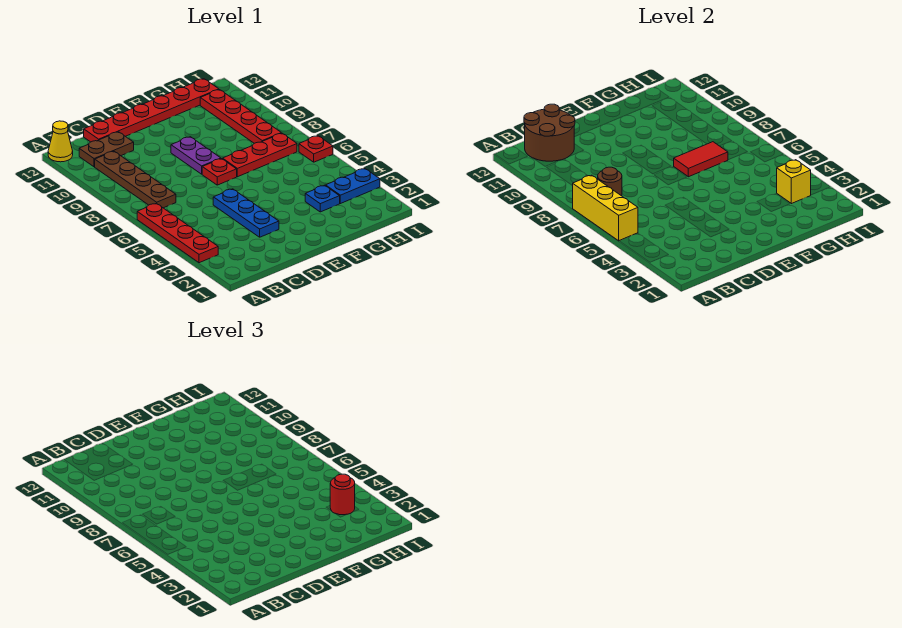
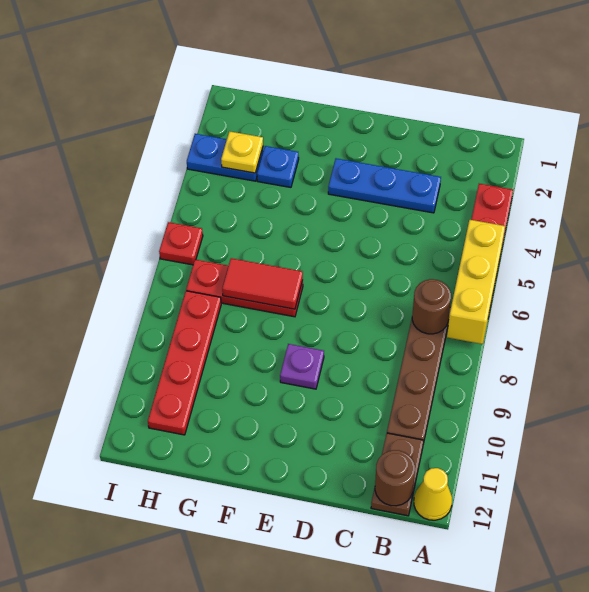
brown 1x2 plate [79,132,134,167] -> brown 1x2 plate turned to [371,433,424,516]
brown 2x2 round brick [524,104,575,161] -> brown 1x1 round brick [375,450,415,506]
red 1x6 plate [84,79,219,142] -> none
blue 1x3 plate [213,189,279,237] -> blue 1x3 plate turned to [328,158,441,213]
red 1x1 plate [202,159,237,185] -> none
purple 1x2 plate [171,137,221,174] -> purple 1x1 plate [280,344,324,389]
yellow 1x1 brick [777,160,811,204] -> yellow 1x1 plate [221,131,263,173]
red 1x1 round brick [330,474,355,515] -> none

